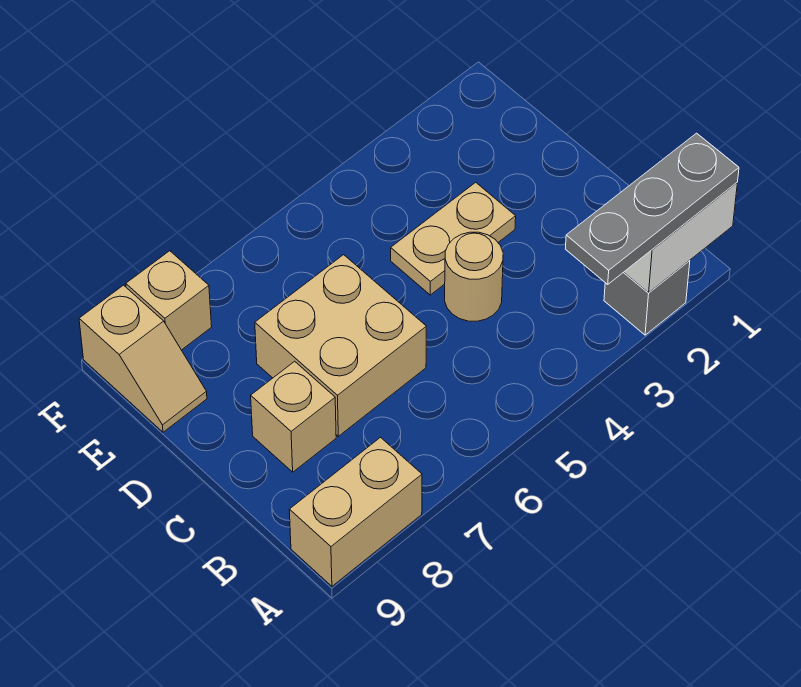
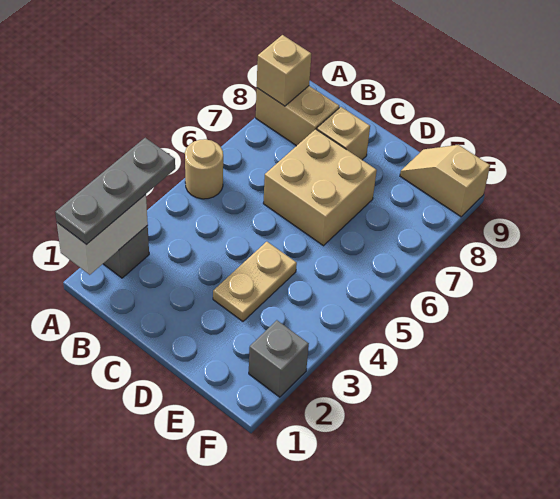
tan 1x2 brick [289,438,422,586] -> tan 1x2 brick turned to [256,86,339,146]
tan 1x1 round brick [445,232,503,321] -> tan 1x1 round brick moved to [185,139,223,199]
none -> grey 1x1 brick [249,320,309,397]
tan 1x1 brick [126,251,212,350] -> tan 1x1 brick moved to [257,35,311,106]

